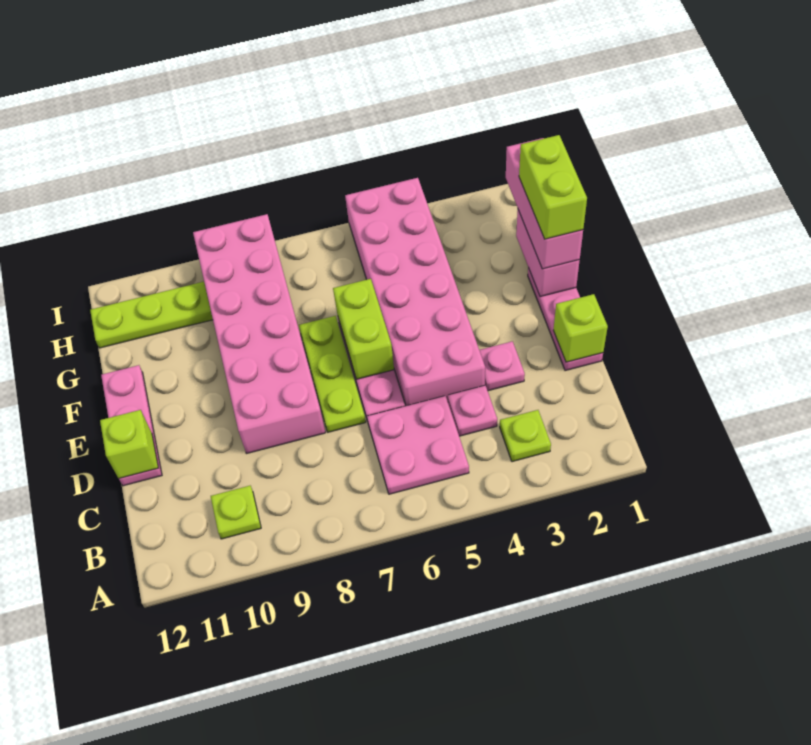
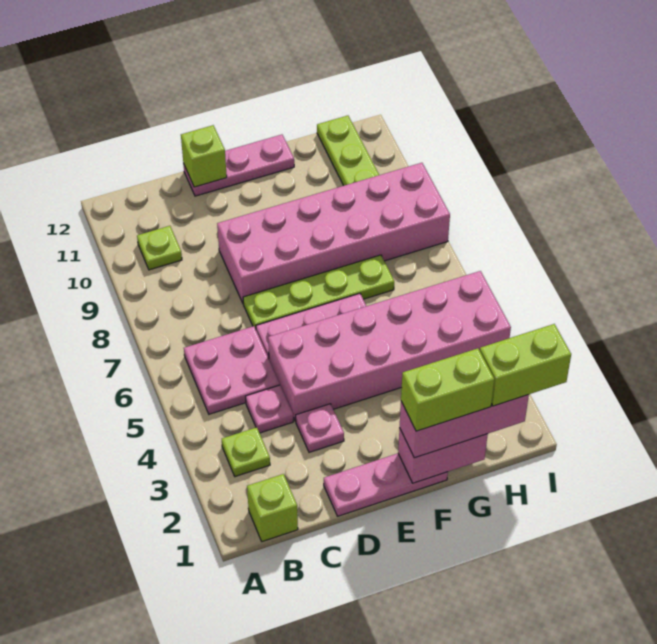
lime 1x1 brick [553,294,608,362] -> lime 1x1 brick moved to [247,474,298,542]
lime 1x3 plate [299,316,366,432] -> lime 1x4 plate [243,255,394,329]
lime 1x2 brick [333,279,394,379] -> lime 1x2 brick moved to [480,324,571,406]

